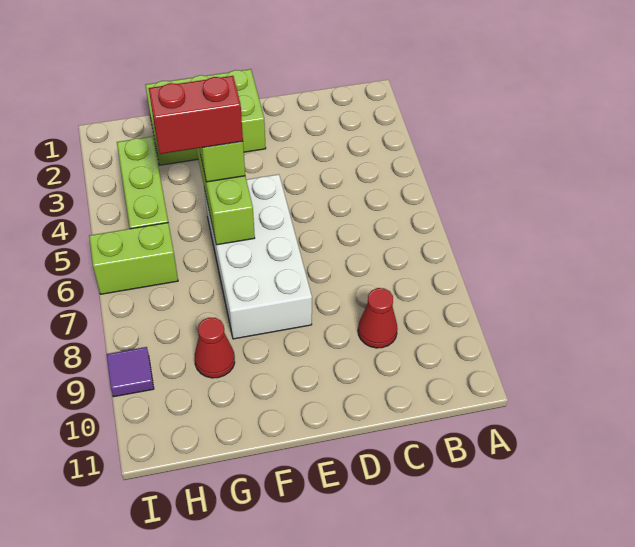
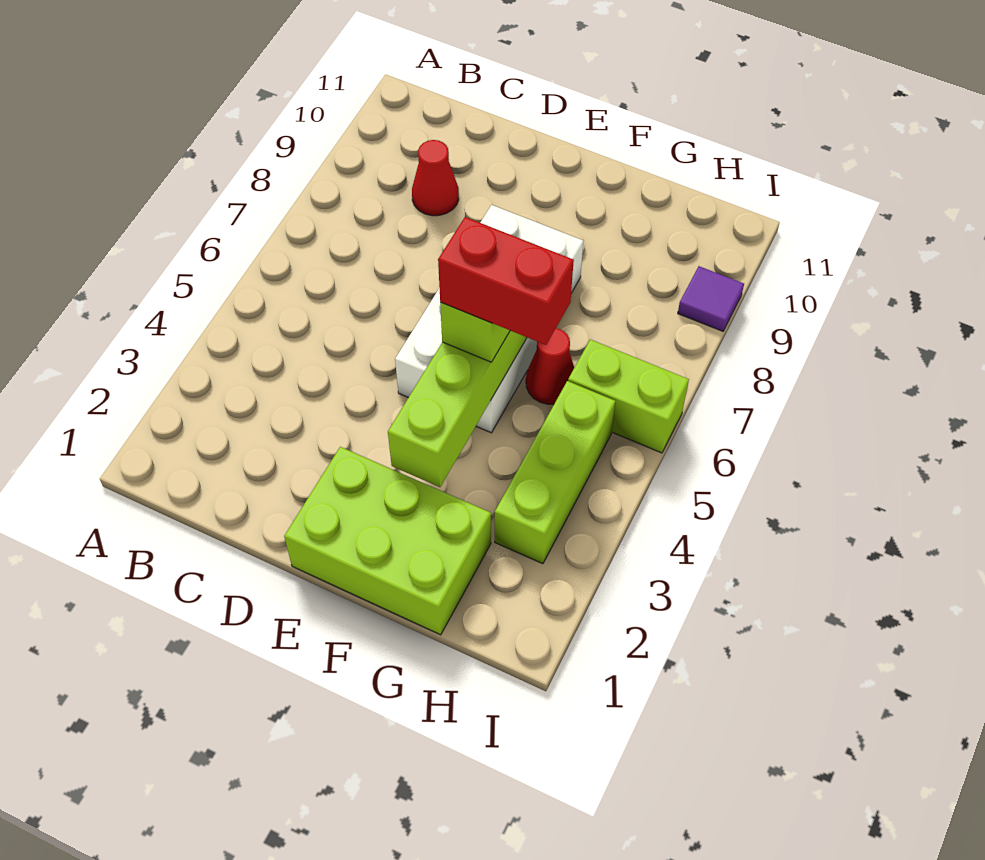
red 1x1 cone [195,318,235,378] -> red 1x1 cone moved to [526,328,574,404]

